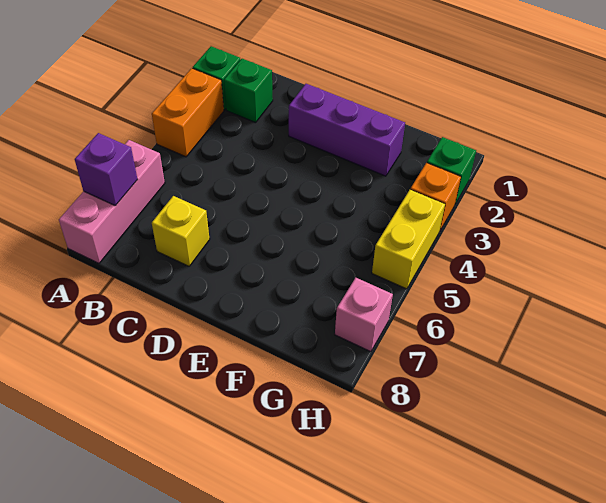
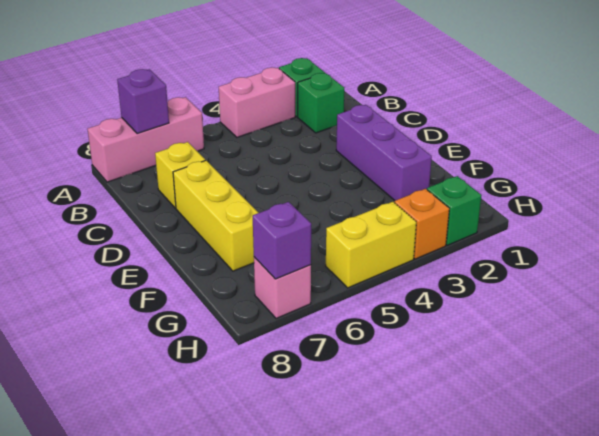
orange 1x2 brick [152,68,224,157] -> pink 1x2 brick [219,68,295,137]
none -> yellow 1x3 brick [173,160,258,271]
none -> purple 1x1 brick [253,202,311,279]

